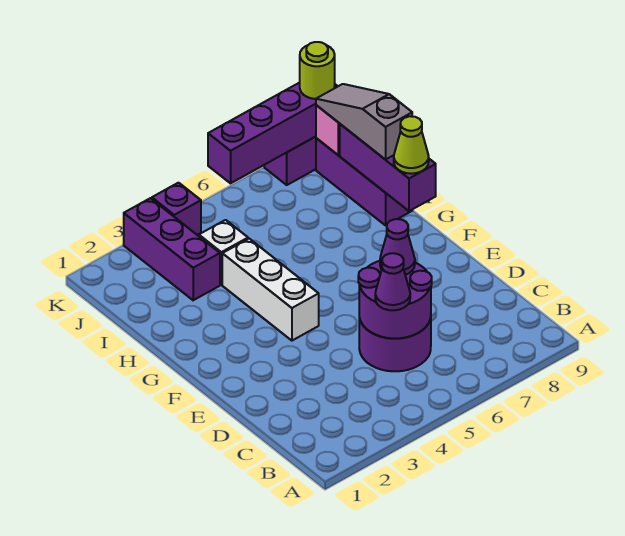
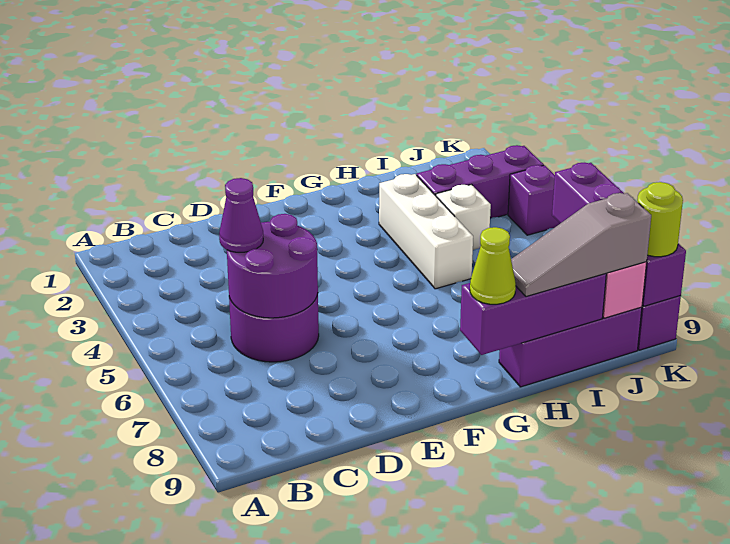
purple 1x1 cone [380,219,415,275] -> none
white 1x3 brick [222,239,319,341] -> white 1x3 brick turned to [379,174,473,289]
grey 1x3 slope [316,84,412,160] -> grey 1x3 slope turned to [511,193,651,297]

